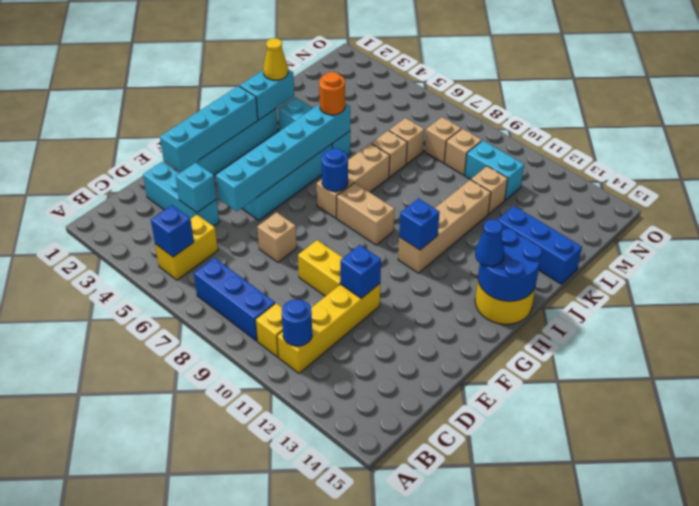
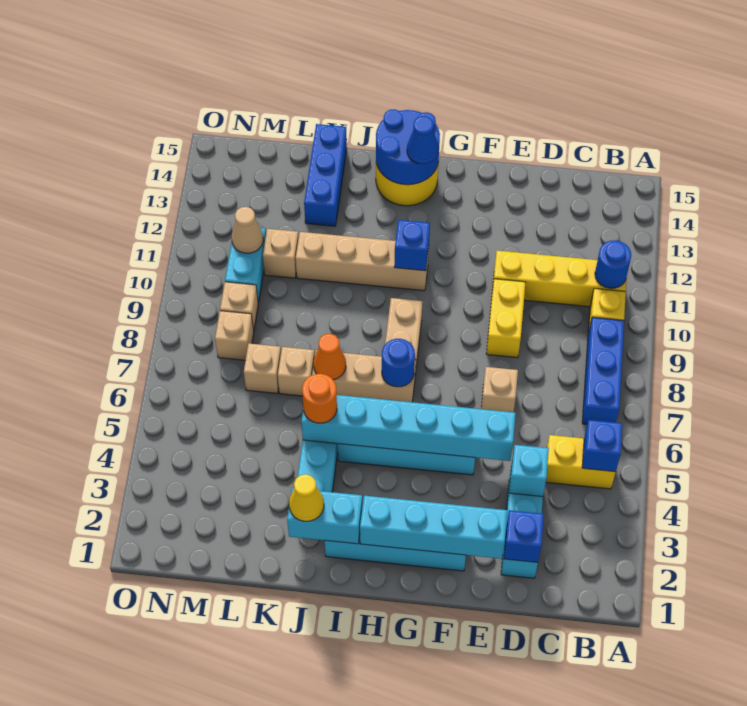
blue 1x1 brick [340,245,381,299] -> blue 1x1 brick moved to [504,510,544,562]
none -> orange 1x1 cone [314,334,346,380]
none -> tan 1x1 cone [232,207,263,253]

